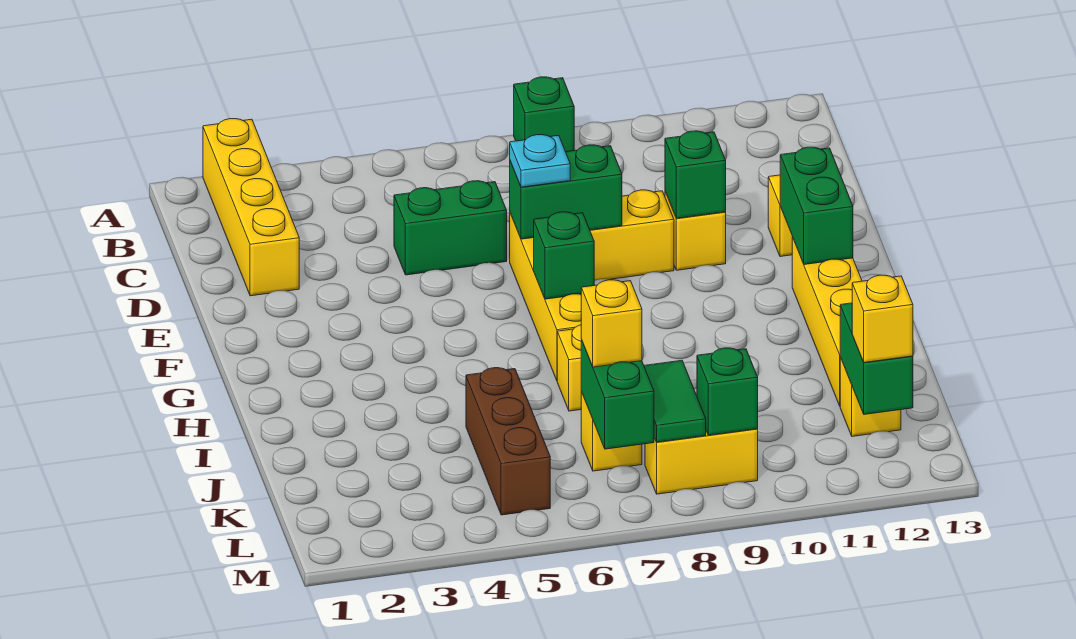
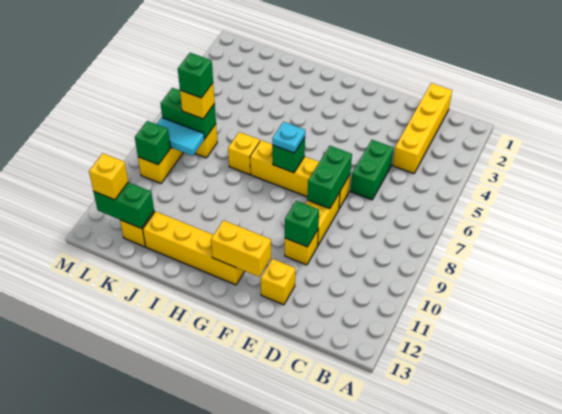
yellow 1x4 brick [203,119,299,296] -> yellow 1x4 brick turned to [393,83,452,174]
green 1x1 brick [514,77,574,152] -> green 1x1 brick moved to [178,53,213,98]
cyan 1x1 plate [510,135,570,187] -> cyan 1x1 plate moved to [272,122,305,153]
green 1x2 brick [780,147,853,265] -> yellow 1x2 brick [211,220,271,277]
brown 1x3 brick [466,368,550,515] -> none
green 1x2 tile [644,360,706,442] -> cyan 1x2 tile [157,118,204,156]

